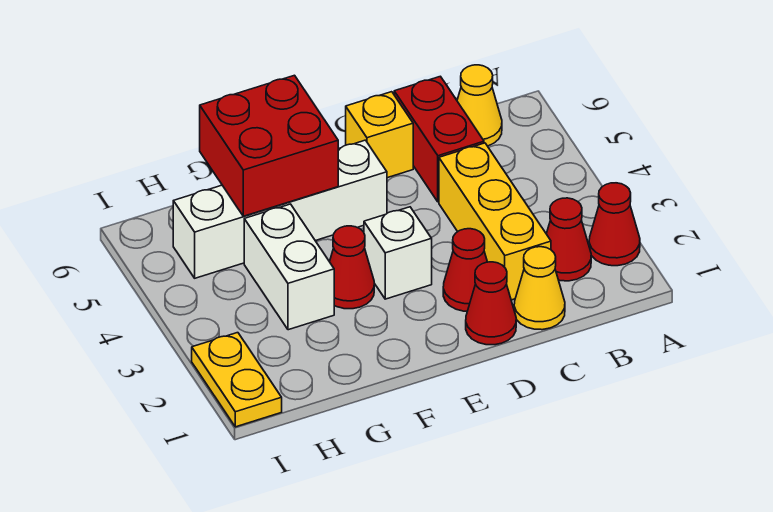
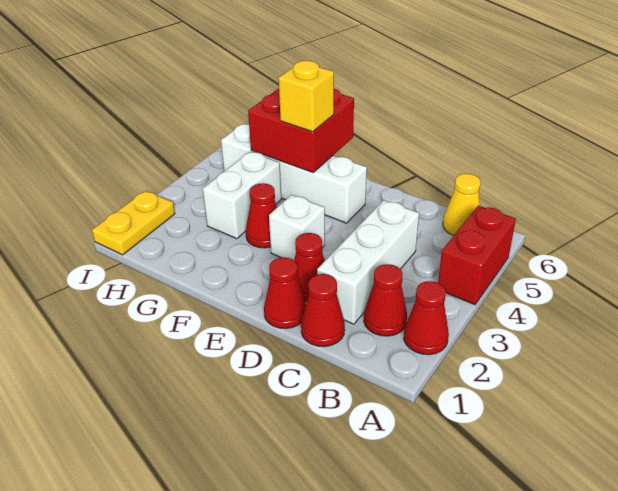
yellow 1x1 cone [514,247,565,330] -> red 1x1 cone [301,274,345,347]
yellow 1x3 brick [439,143,551,300] -> white 1x3 brick [317,200,419,324]
red 1x2 brick [394,76,484,202] -> red 1x2 brick moved to [438,206,516,305]
yellow 1x1 brick [346,92,413,178] -> yellow 1x1 brick moved to [279,61,334,132]

